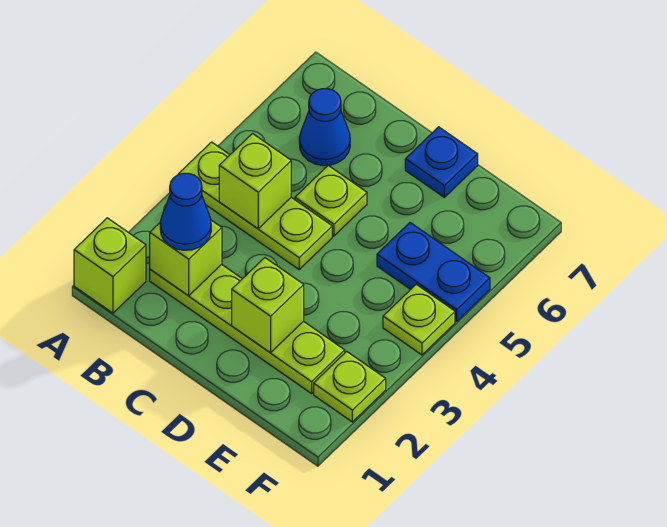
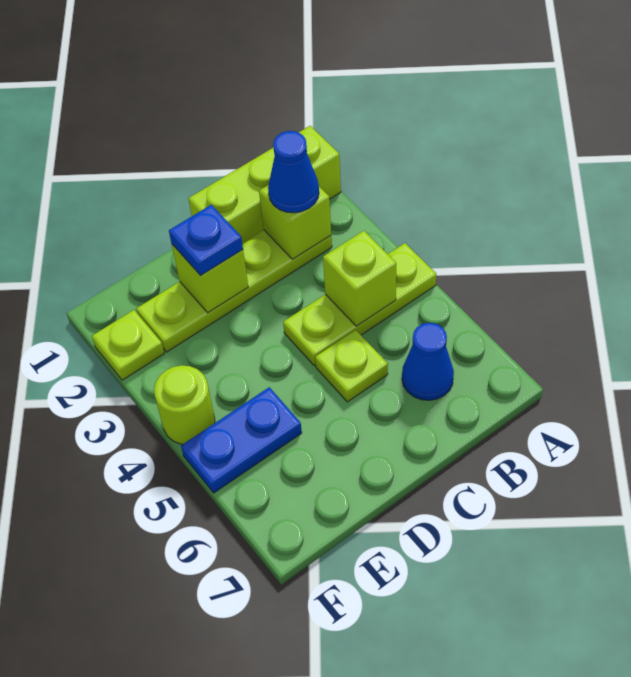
lime 1x1 brick [74,218,146,313] -> lime 1x3 brick [188,126,341,243]
blue 1x1 plate [405,127,478,197] -> blue 1x1 plate moved to [169,205,243,275]
lime 1x1 plate [383,284,455,355] -> lime 1x1 round brick [154,365,215,444]

